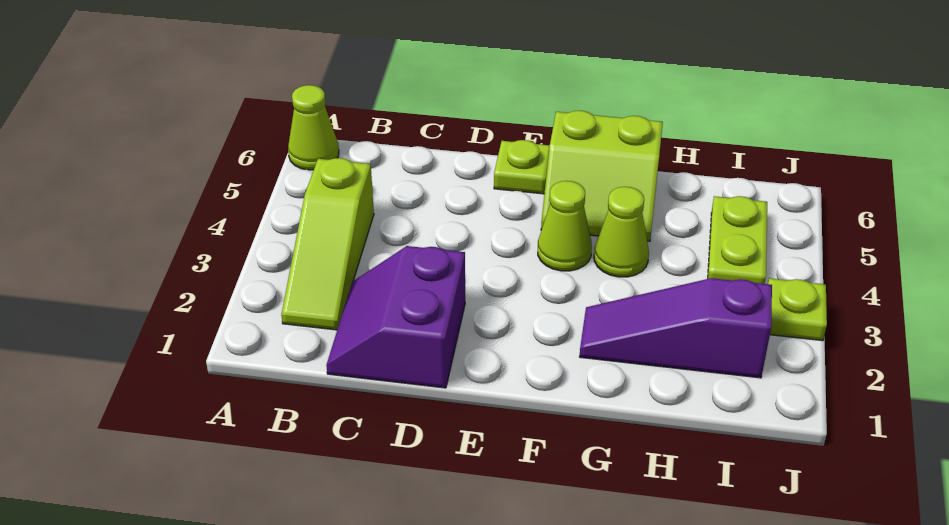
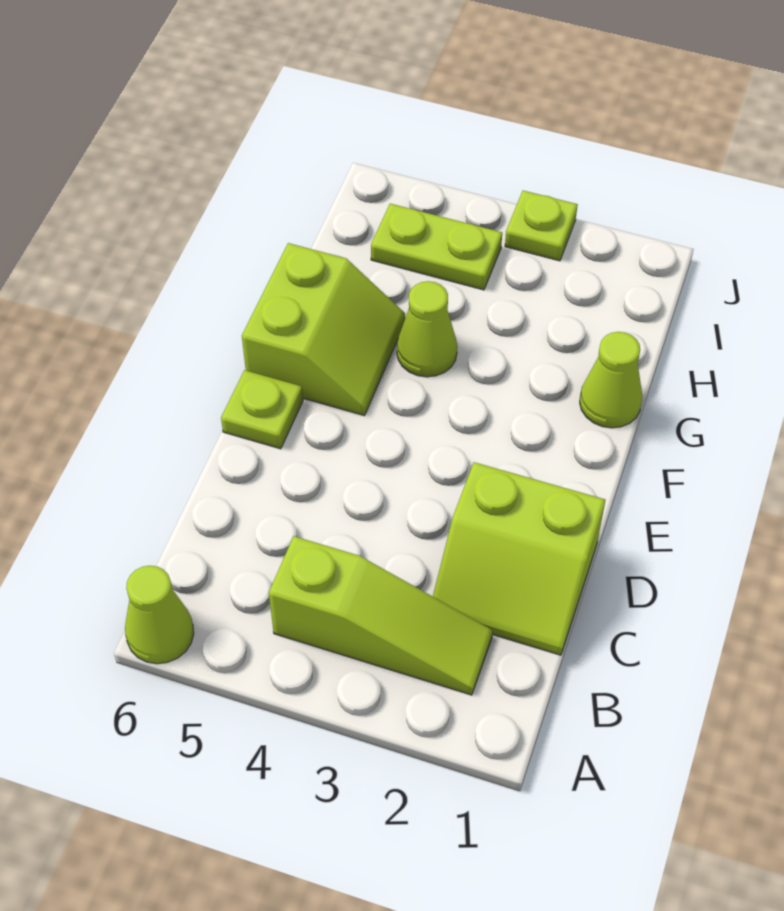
purple 2x2 slope [326,246,465,388] -> lime 2x2 slope [433,462,605,655]
lime 1x1 cone [538,181,592,271] -> lime 1x1 cone moved to [580,332,642,428]
purple 1x3 slope [580,278,772,378] -> none

